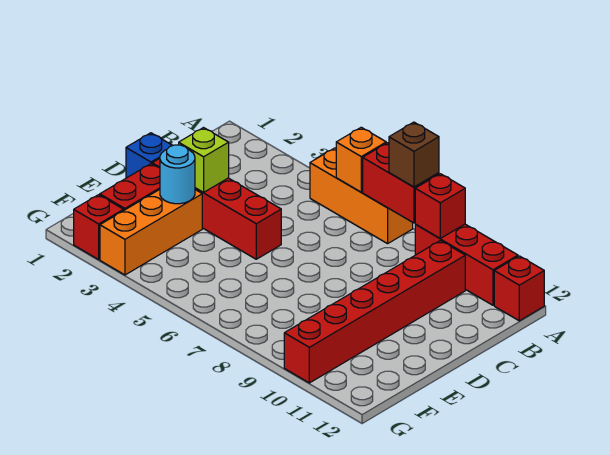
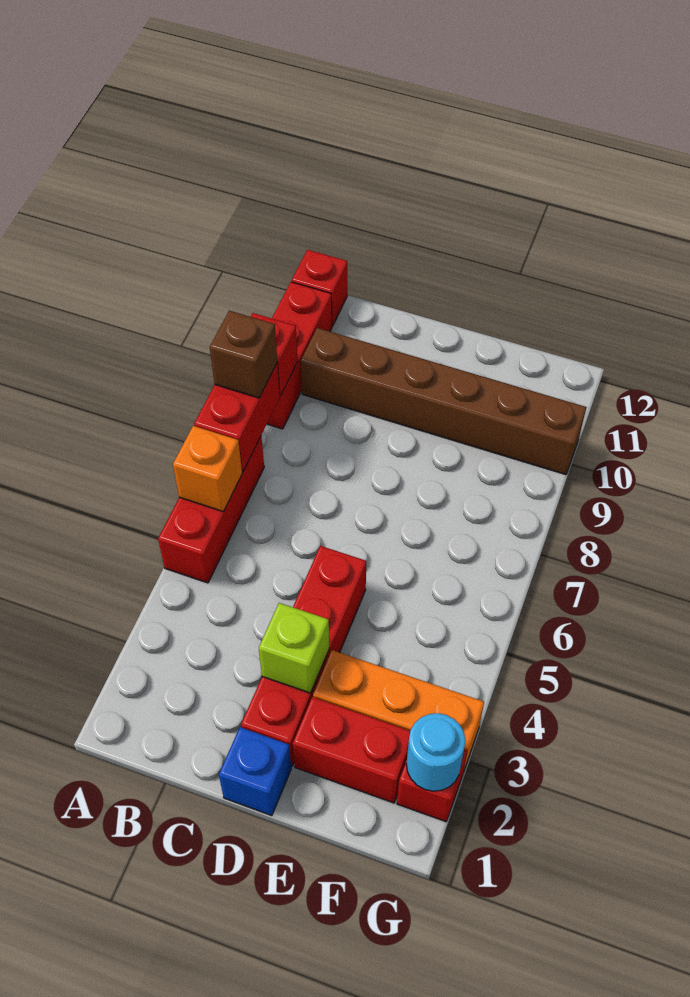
orange 1x3 brick [310,148,413,244] -> red 1x3 brick [158,436,264,583]
red 1x6 brick [284,241,465,383] -> brown 1x6 brick [301,328,587,475]
cyan 1x1 round brick [160,145,195,204] -> cyan 1x1 round brick moved to [406,713,465,791]

